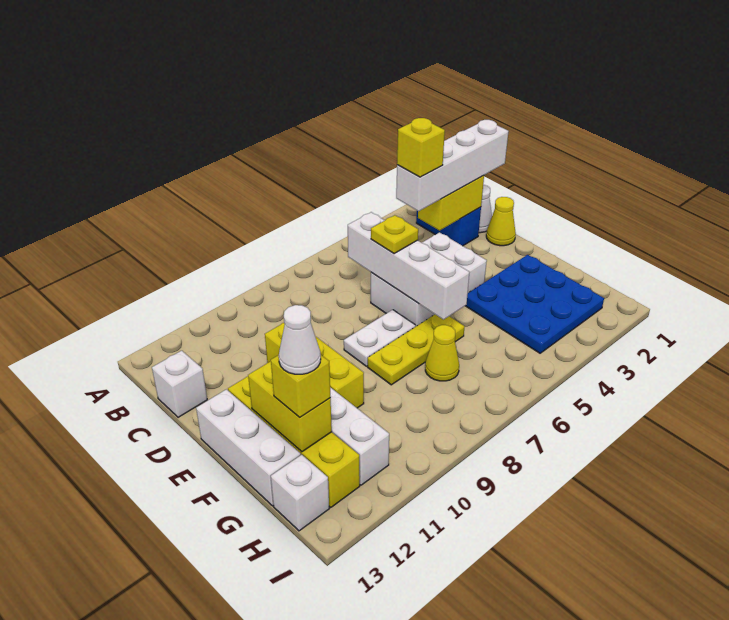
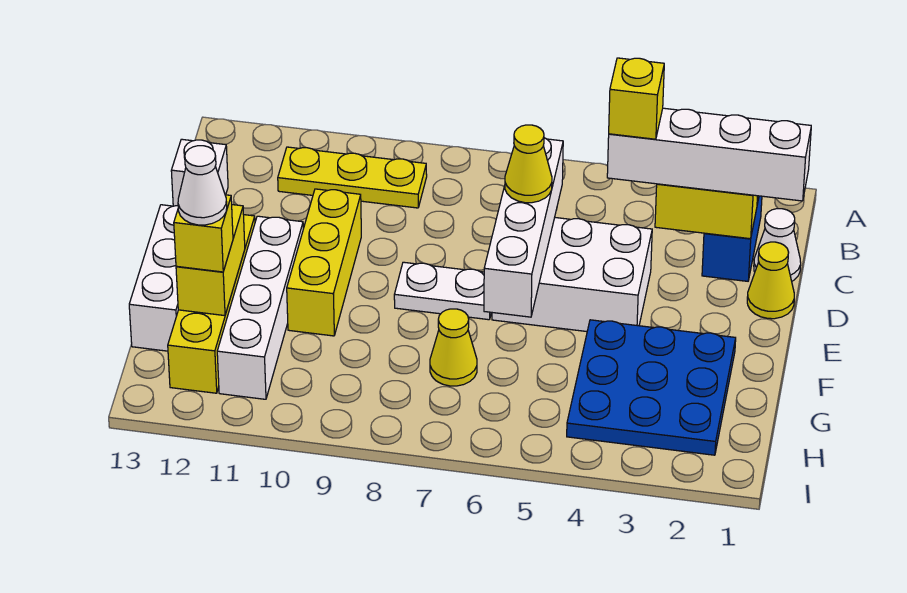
yellow 1x1 plate [371,215,418,253] -> yellow 1x1 cone [505,125,552,203]
yellow 1x3 plate [368,315,465,385] -> yellow 1x3 plate moved to [278,147,427,208]
white 1x1 brick [271,455,329,531] -> none

